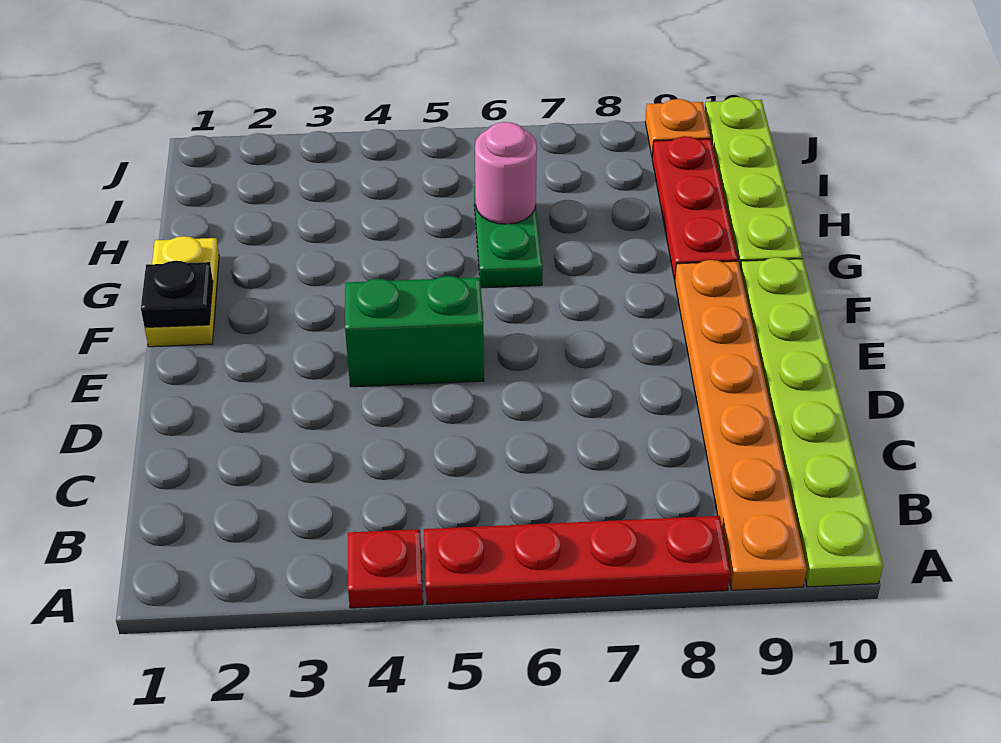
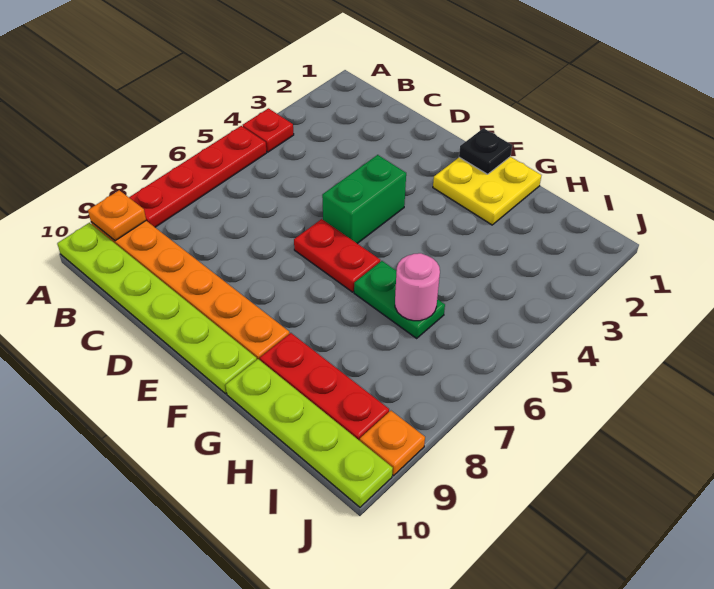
none -> orange 1x1 plate [88,190,146,241]
none -> red 1x2 plate [294,219,380,292]
yellow 1x2 plate [145,236,219,347] -> yellow 2x2 plate [433,157,542,225]

